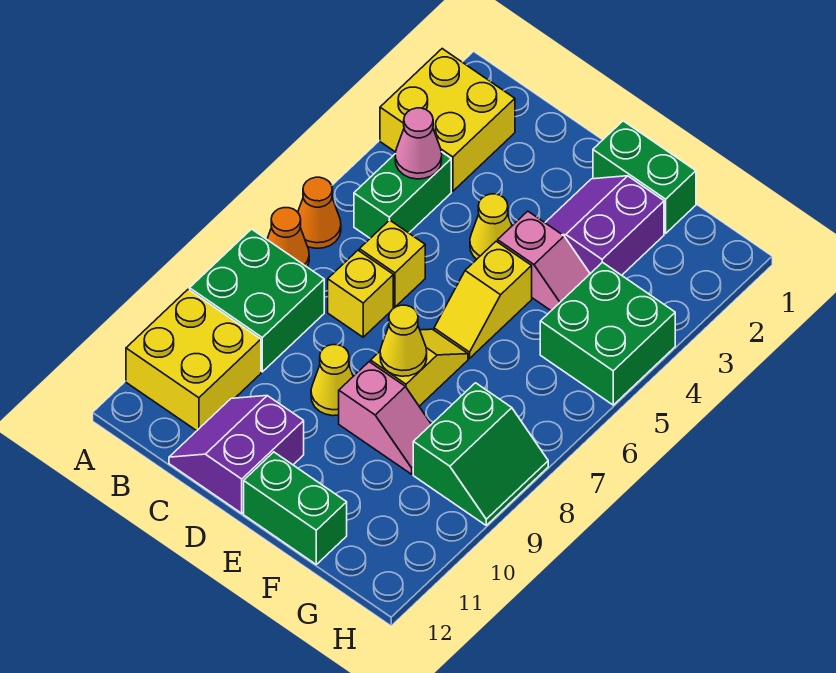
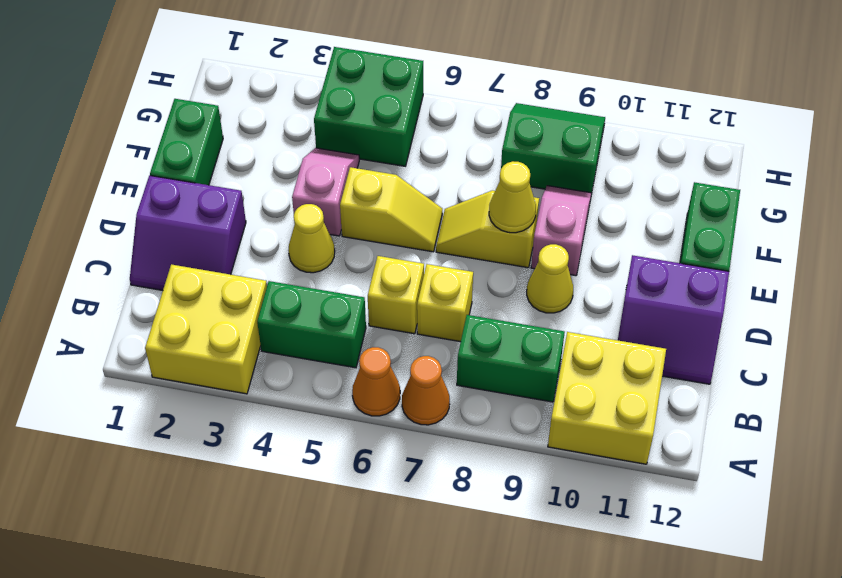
green 2x2 brick [190,229,324,372] -> green 1x2 brick [457,315,565,402]
pink 1x1 cone [395,108,442,179] -> none
purple 2x2 slope [545,176,664,275] -> purple 2x2 slope moved to [130,175,246,290]

